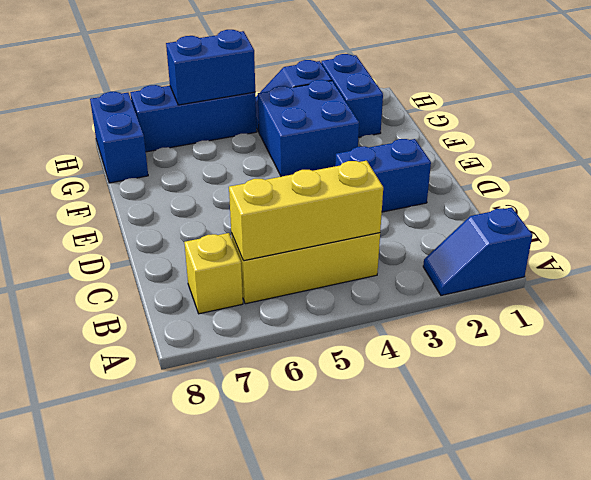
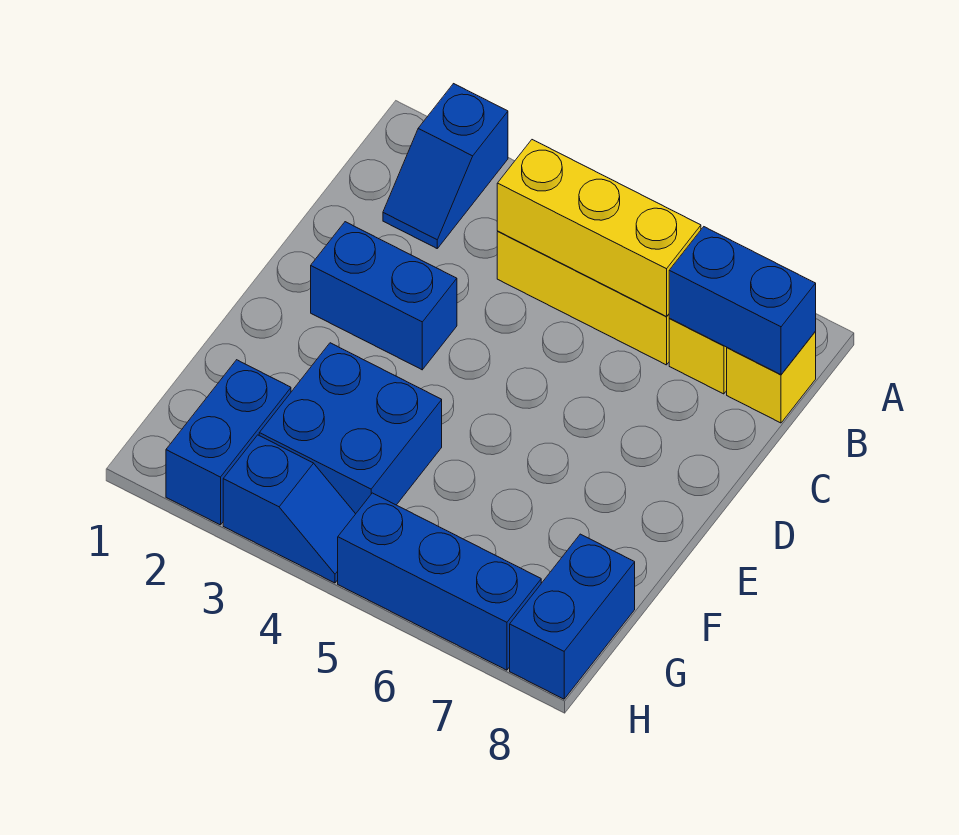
blue 1x2 slope [423,207,532,296] -> blue 1x2 slope turned to [383,84,508,248]
none -> yellow 1x1 brick [727,332,816,423]
blue 1x2 brick [166,30,255,105] -> blue 1x2 brick moved to [669,227,816,375]

